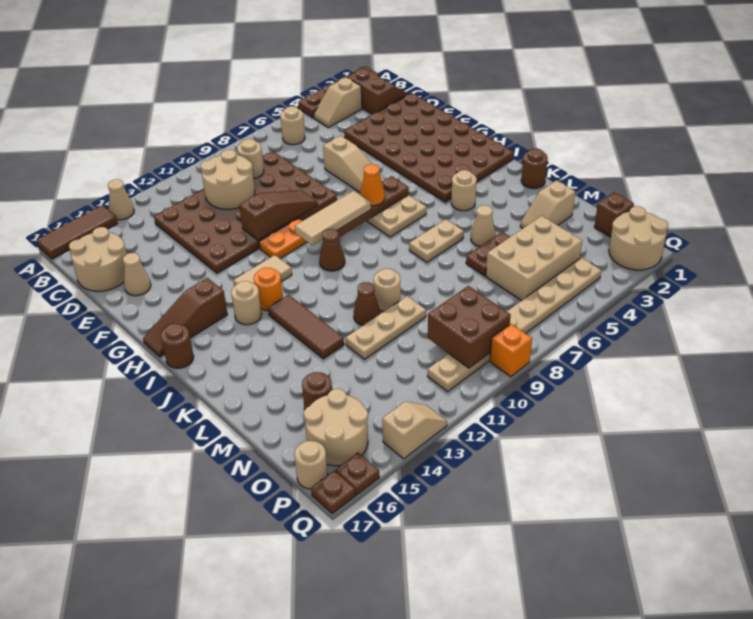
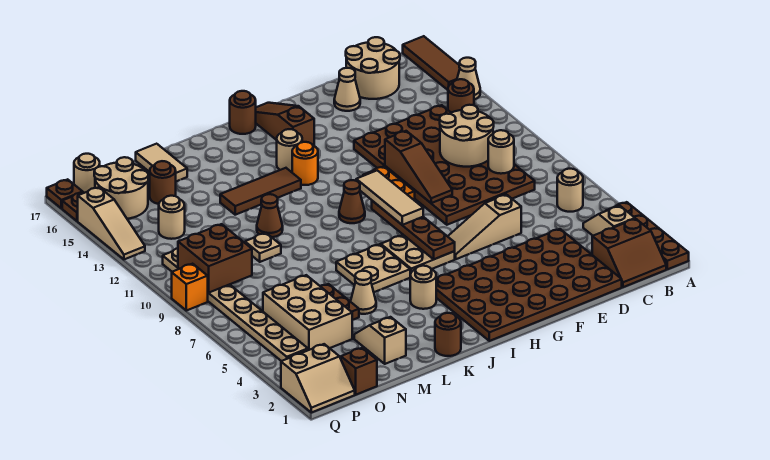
none -> brown 1x1 round brick [448,79,474,113]
orange 1x1 cone [360,164,385,206] -> none
tan 1x2 tile [233,255,292,286] -> tan 1x2 tile moved to [136,144,187,181]
tan 1x2 plate [409,219,464,262] -> tan 2x2 plate [336,244,410,292]
tan 1x1 round brick [374,269,401,312] -> tan 1x1 round brick moved to [159,196,185,239]
tan 1x3 plate [346,296,426,359] -> tan 1x1 plate [245,233,281,262]
tan 2x2 round brick [609,206,668,270] -> tan 2x2 slope [281,344,355,413]
tan 1x2 slope [382,402,447,459] -> tan 1x3 slope [78,187,145,259]

